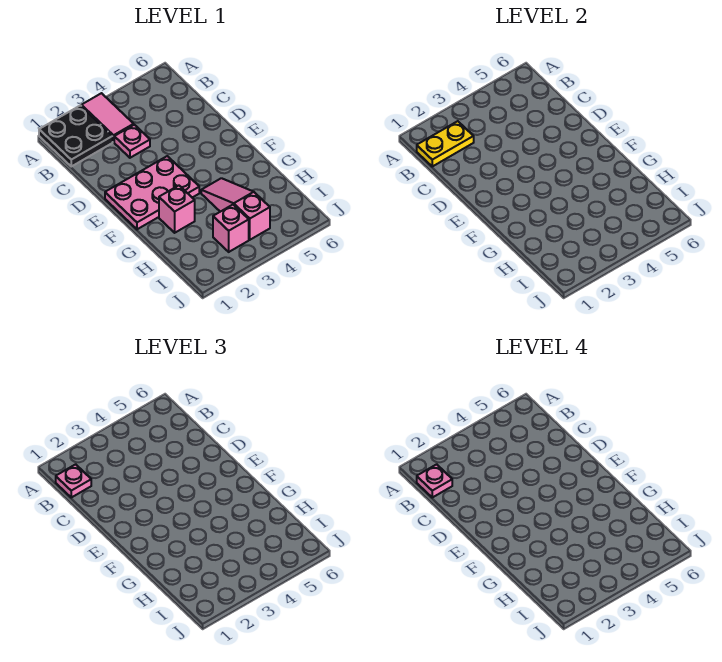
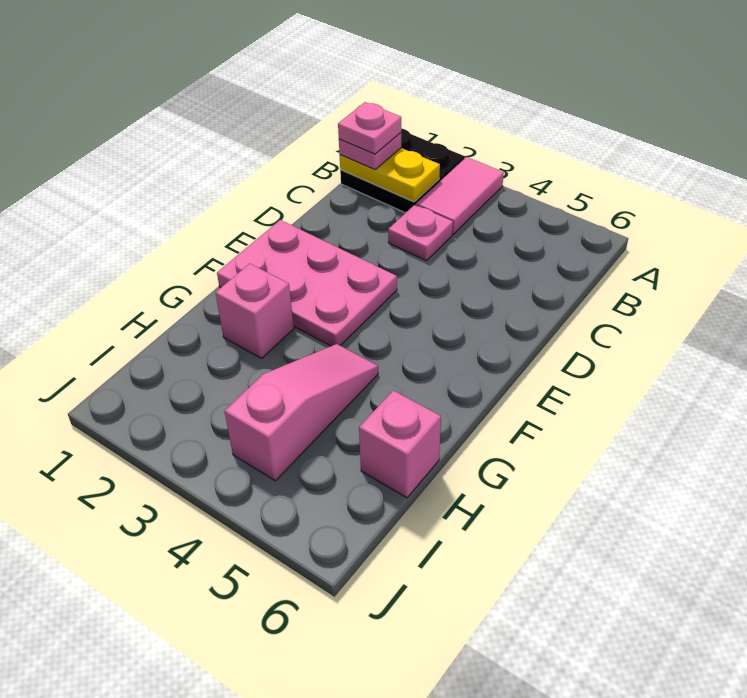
pink 1x1 brick [213,205,249,252] -> pink 1x1 brick moved to [359,390,441,498]

